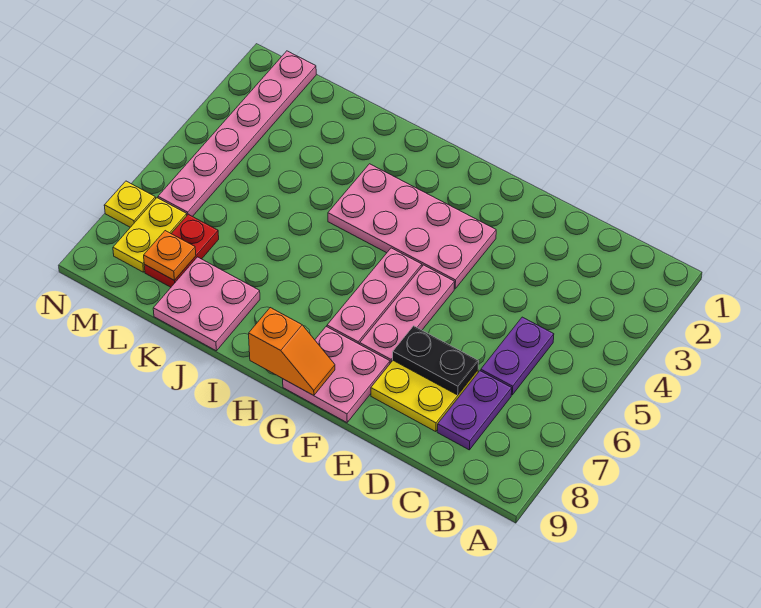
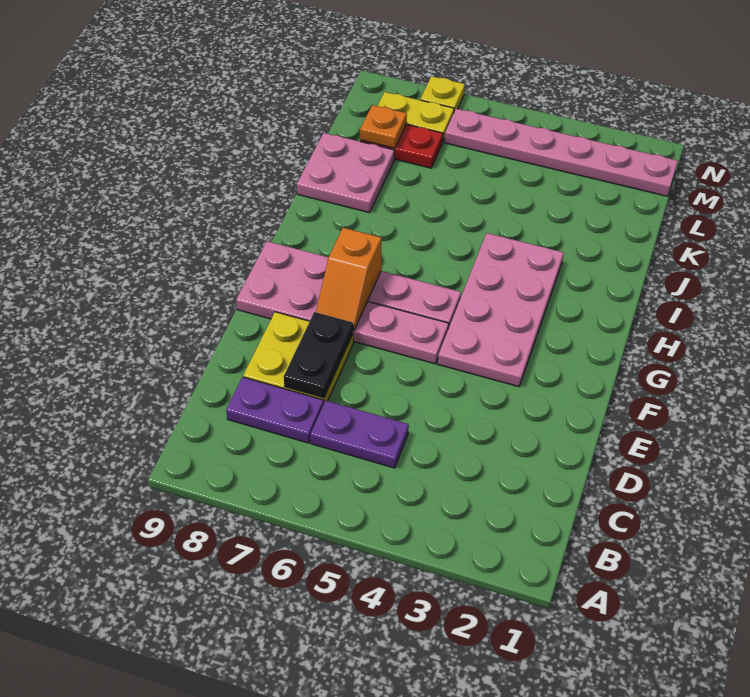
orange 1x2 slope [249,308,335,396] -> orange 1x2 slope moved to [316,228,381,331]

